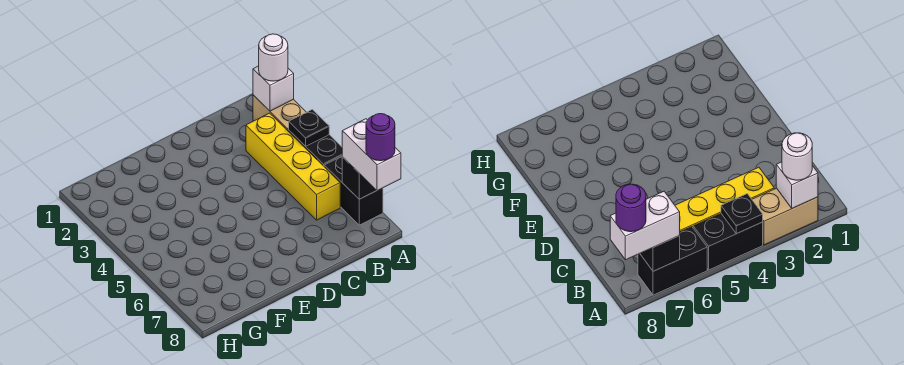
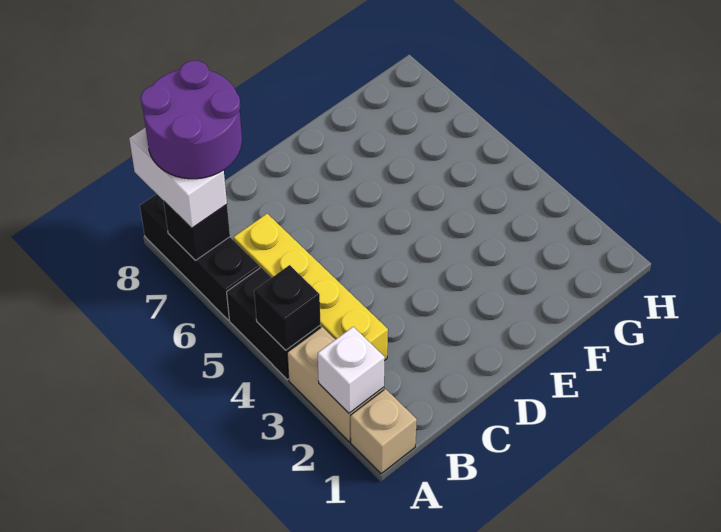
none -> tan 1x1 brick [351,389,417,474]
white 1x1 round brick [259,34,288,81] -> none
black 1x1 plate [289,109,329,146] -> black 1x1 brick [254,265,321,350]
black 1x2 brick [324,157,383,225] -> black 1x3 brick [140,194,260,320]
purple 1x1 round brick [366,114,395,161] -> purple 2x2 round brick [141,61,242,179]

